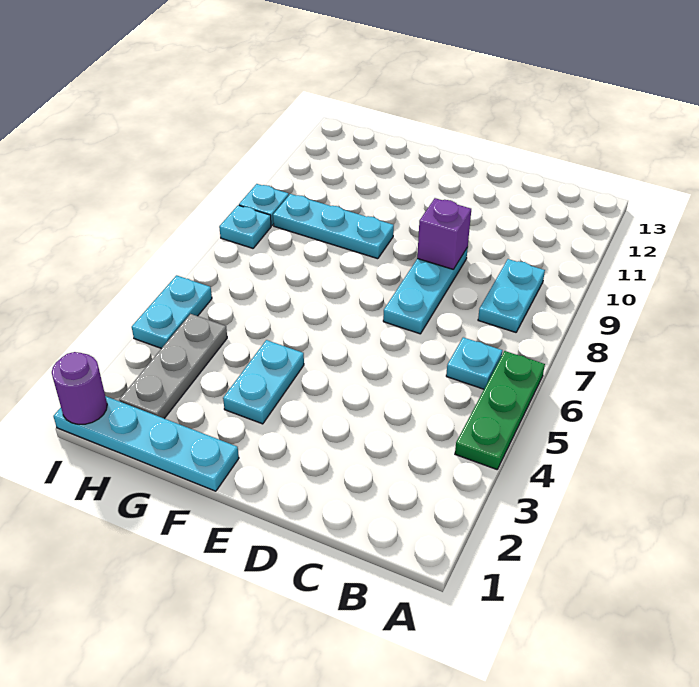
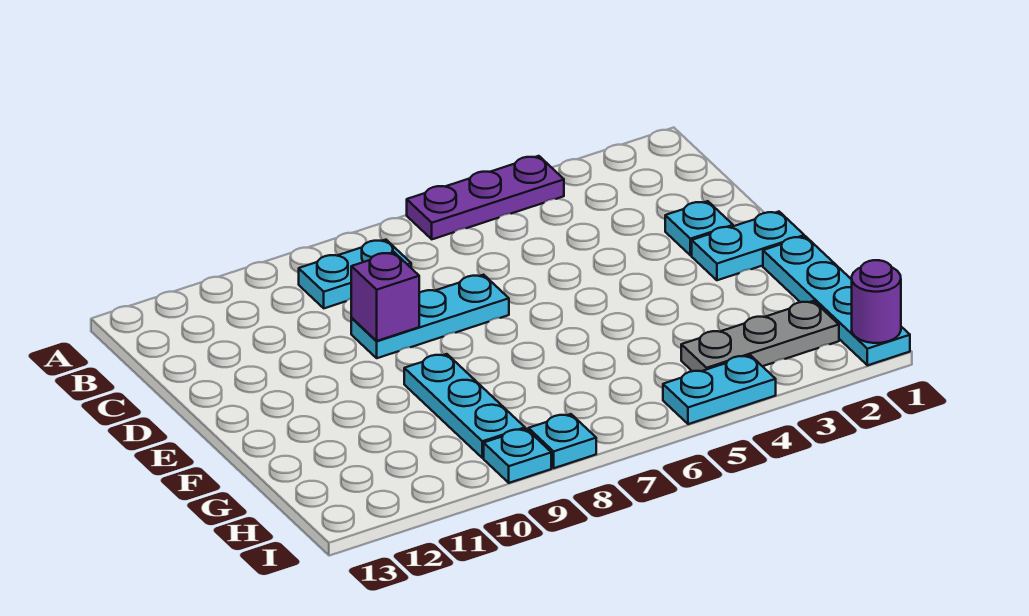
green 1x3 plate [455,351,545,469] -> purple 1x3 plate [407,156,564,239]
cyan 1x1 plate [446,337,502,389] -> cyan 1x1 plate moved to [665,201,733,255]
cyan 1x2 plate [223,340,304,424] -> cyan 1x2 plate moved to [692,212,804,280]

